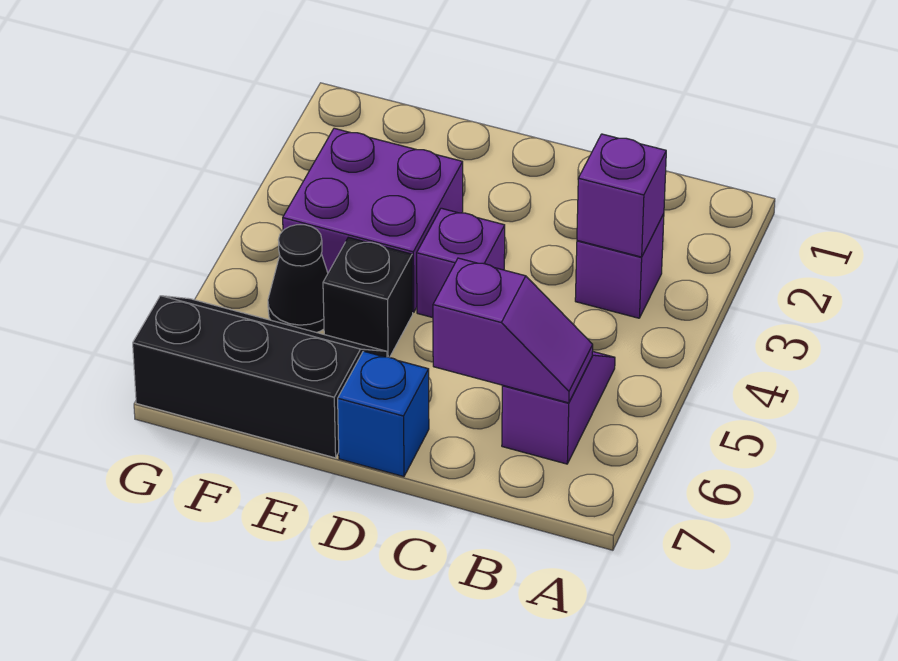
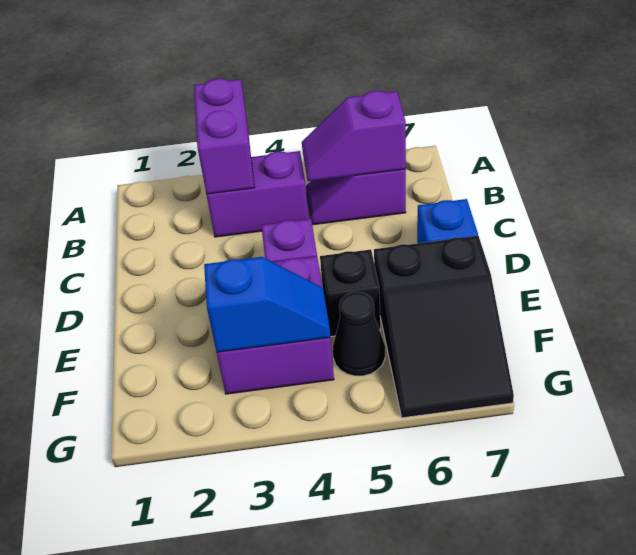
purple 1x1 brick [575,214,664,318] -> purple 1x2 brick [207,151,309,237]
purple 1x1 brick [577,134,666,257] -> purple 1x2 brick [194,79,255,194]
purple 1x2 slope [433,258,593,403] -> purple 1x2 slope turned to [302,91,406,181]
black 2x3 slope [133,296,387,458] -> black 2x3 slope turned to [374,236,514,418]
none -> blue 1x2 slope [204,257,330,352]

